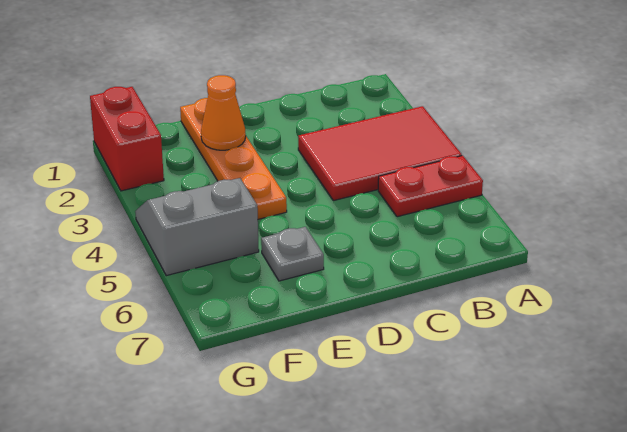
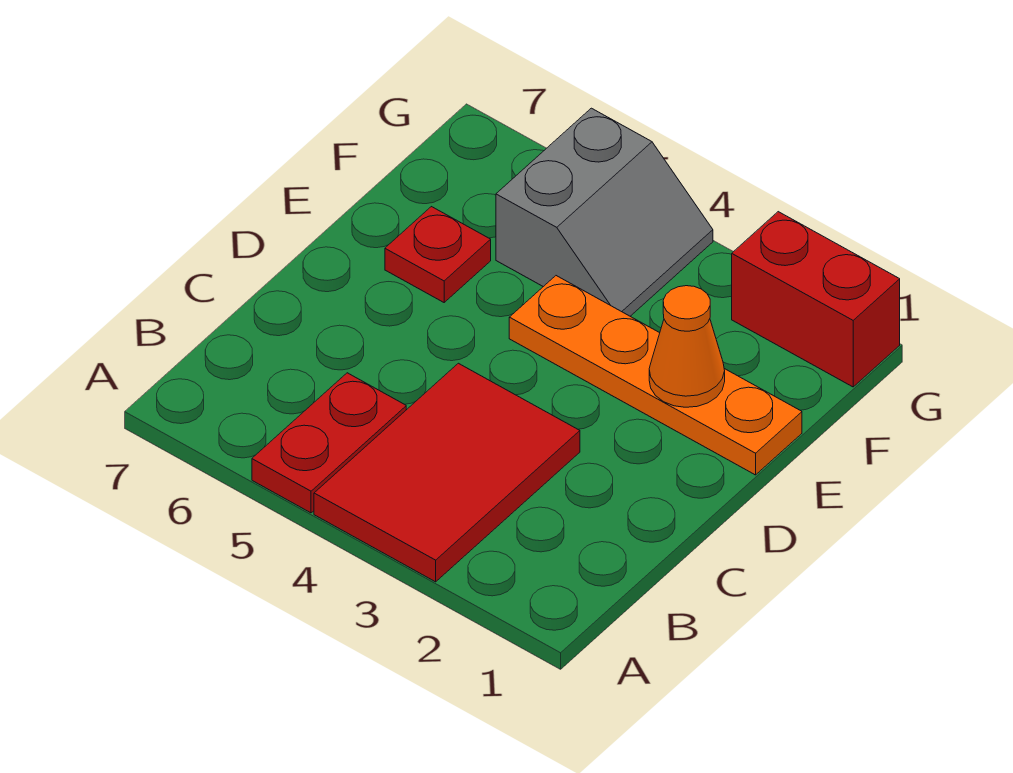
grey 1x1 plate [261,227,324,281] -> red 1x1 plate [385,207,491,302]

